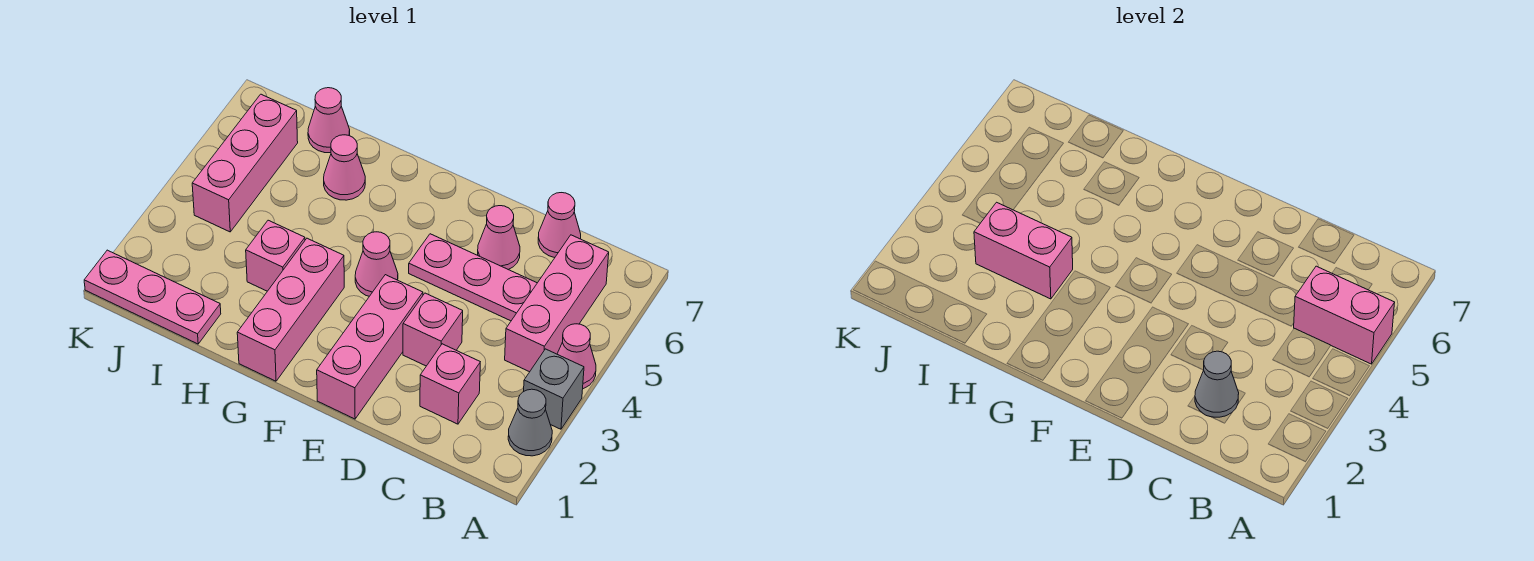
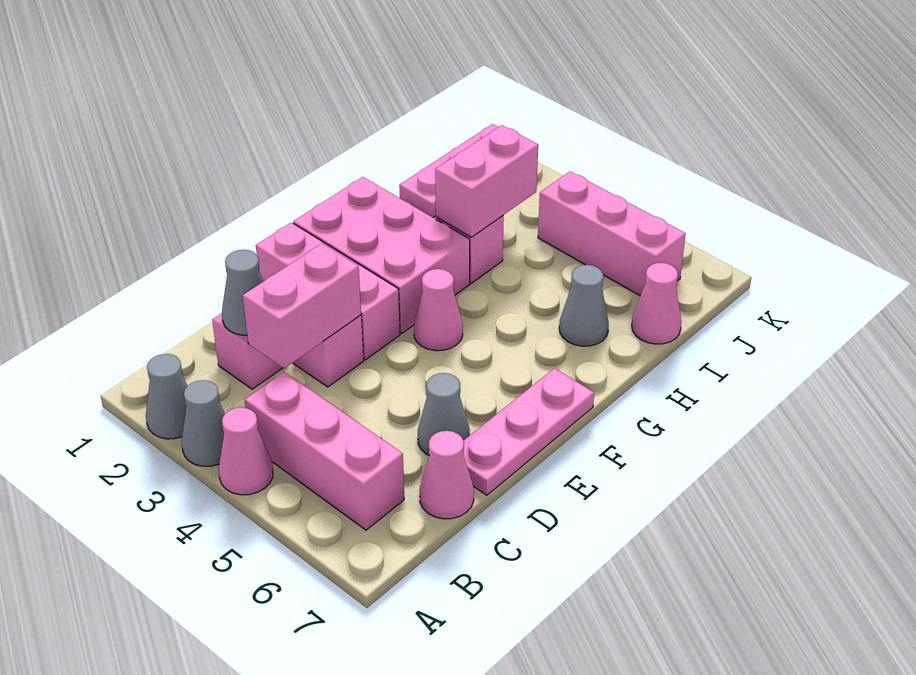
grey 1x1 brick [524,349,584,429] -> grey 1x1 cone [182,380,225,466]
pink 1x2 brick [1294,266,1395,364] -> pink 1x2 brick moved to [243,244,361,368]
pink 1x3 plate [409,234,537,321] -> pink 1x3 plate moved to [463,368,594,495]
pink 1x1 cone [478,206,520,270] -> grey 1x1 cone [418,373,470,455]
pink 1x3 brick [237,238,344,381] -> pink 2x3 brick [293,177,470,333]
pink 1x1 cone [324,135,365,200] -> grey 1x1 cone [559,265,609,346]

